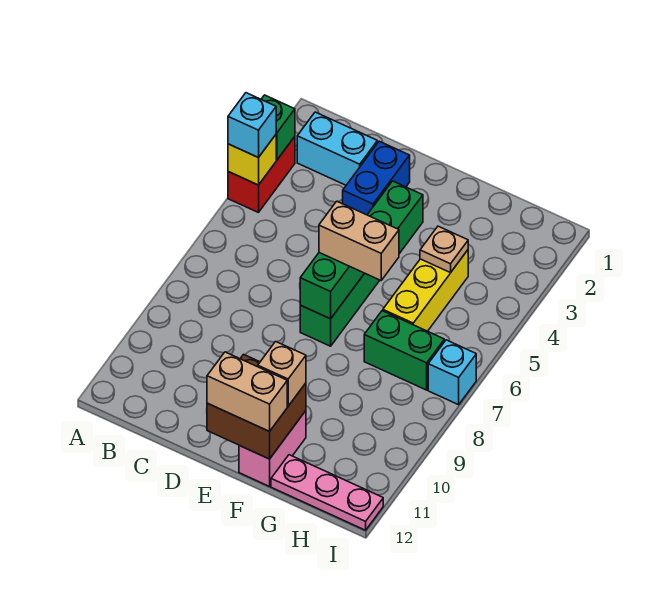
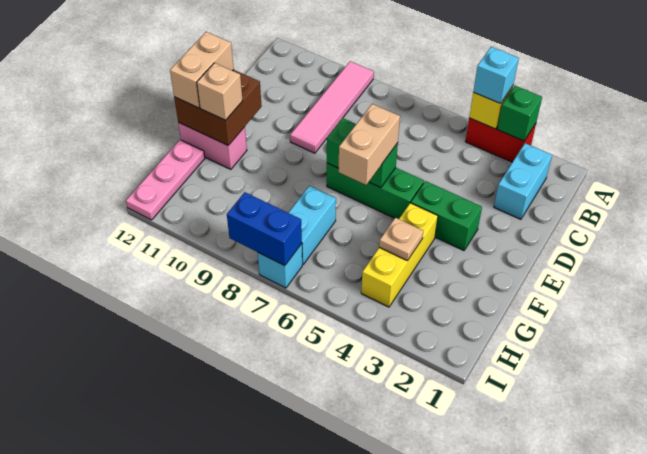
none -> pink 1x4 tile [290,61,374,153]
blue 1x2 brick [343,141,410,215] -> blue 1x2 brick moved to [227,192,302,266]
yellow 1x3 brick [383,250,468,331] -> yellow 1x3 brick turned to [361,203,438,307]
green 1x2 brick [364,311,444,390] -> cyan 1x2 brick [289,186,336,264]

